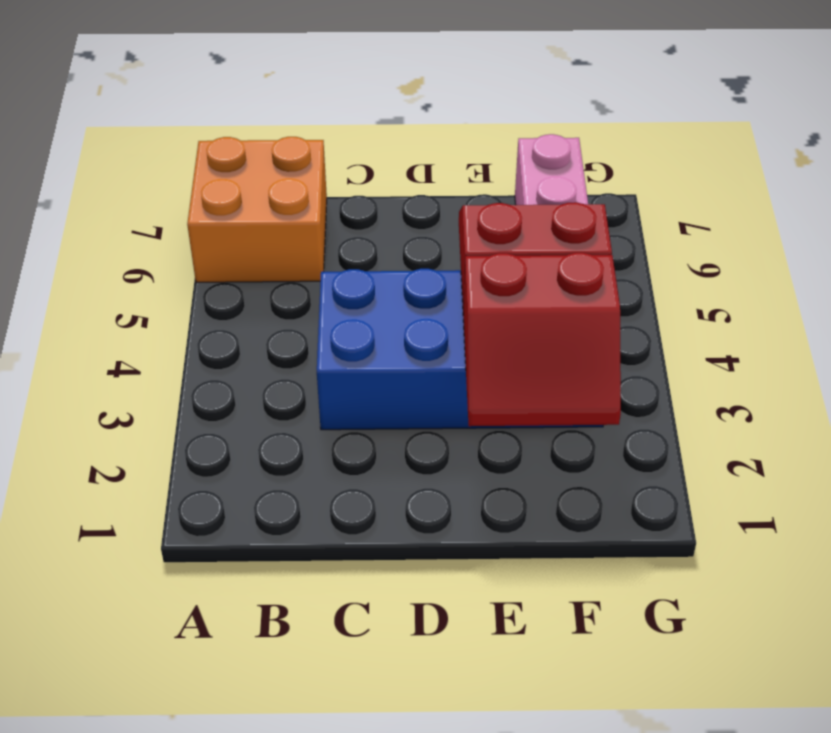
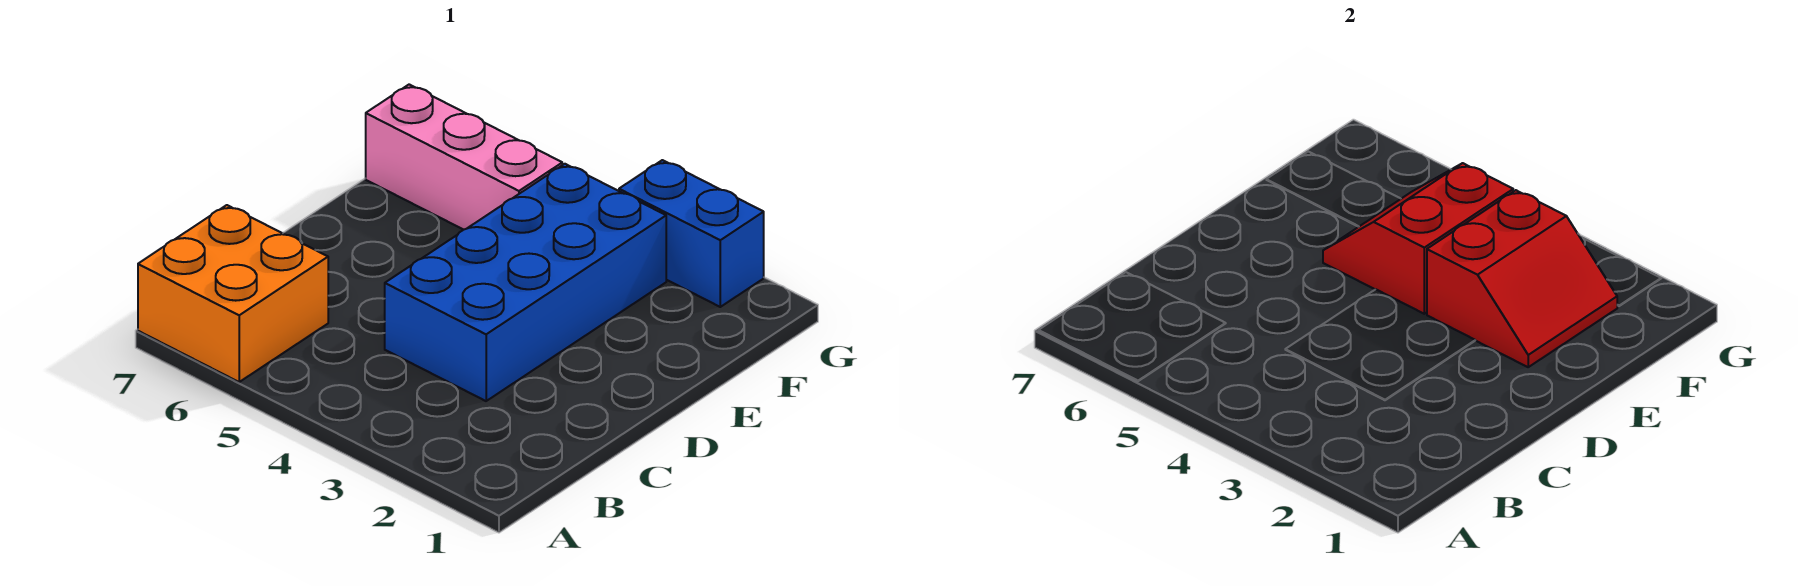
none -> blue 1x2 brick [619,160,764,307]

